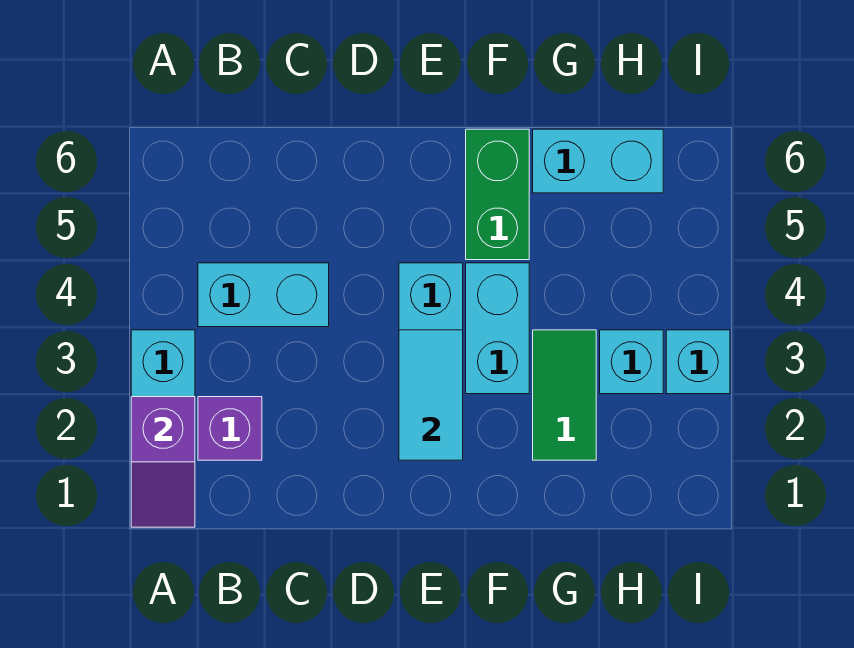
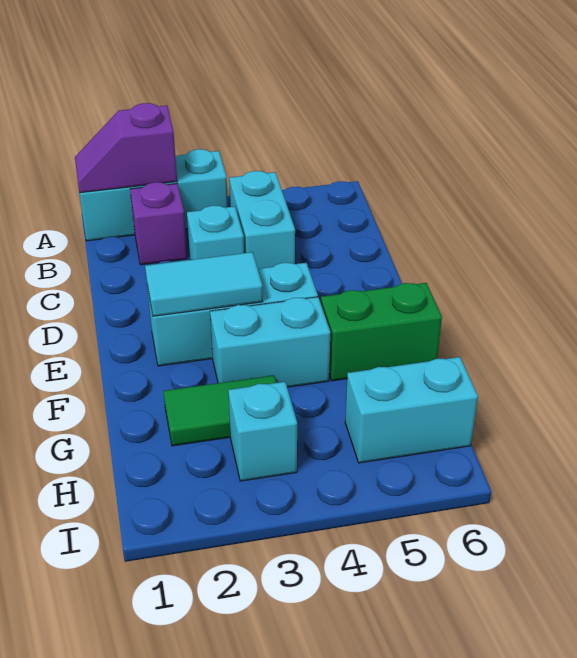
cyan 1x2 brick [533,129,663,193] -> cyan 1x2 brick turned to [345,357,478,463]
cyan 1x1 brick [666,330,730,394] -> cyan 1x1 brick moved to [187,206,244,260]

